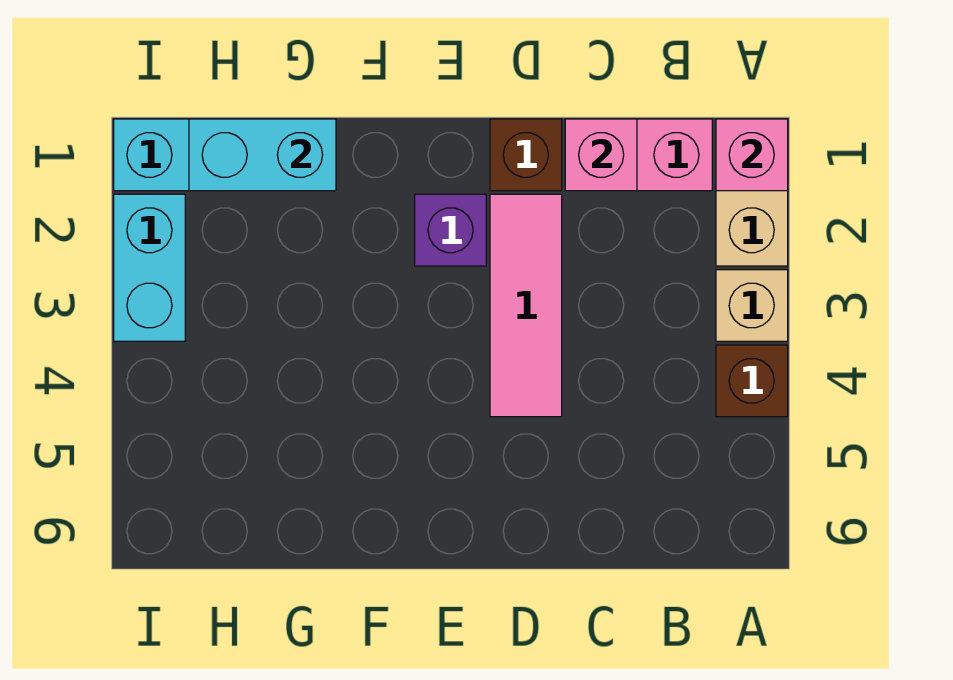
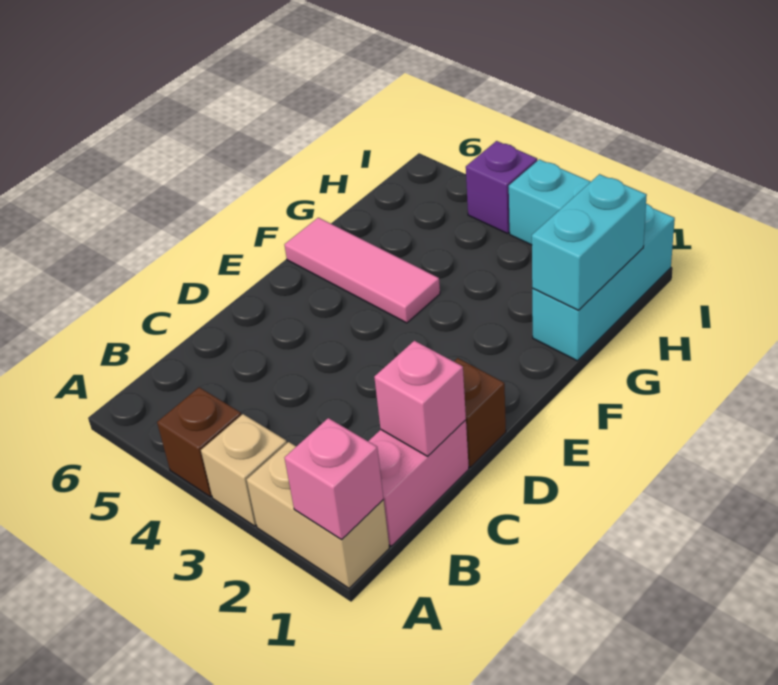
pink 1x3 tile [490,194,562,417] -> pink 1x3 tile moved to [285,218,440,323]
purple 1x1 brick [415,194,486,266] -> purple 1x1 brick moved to [466,141,537,234]

